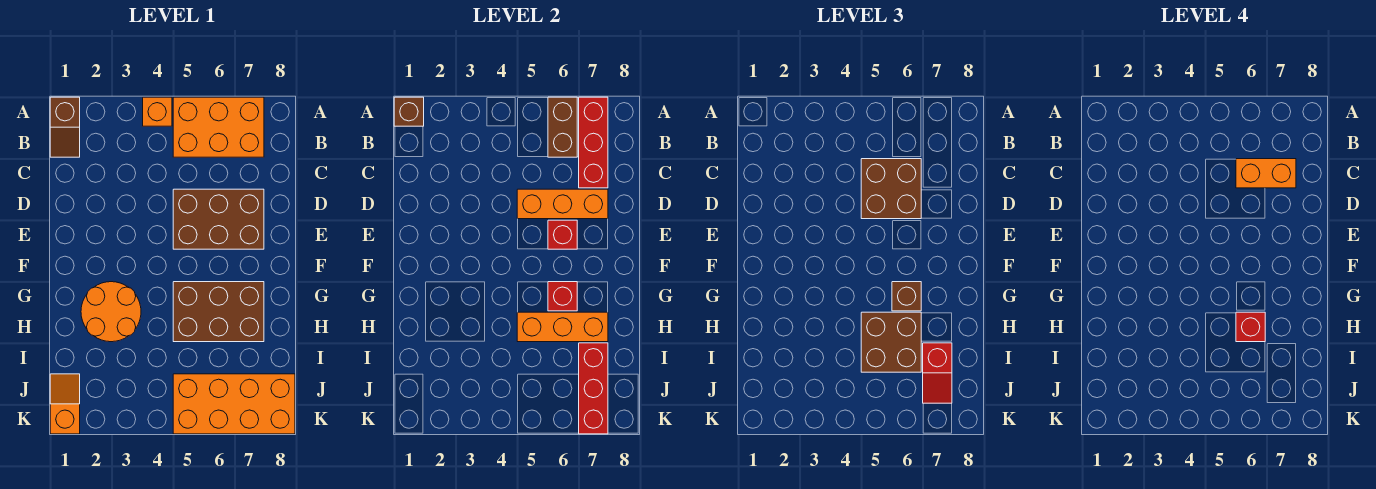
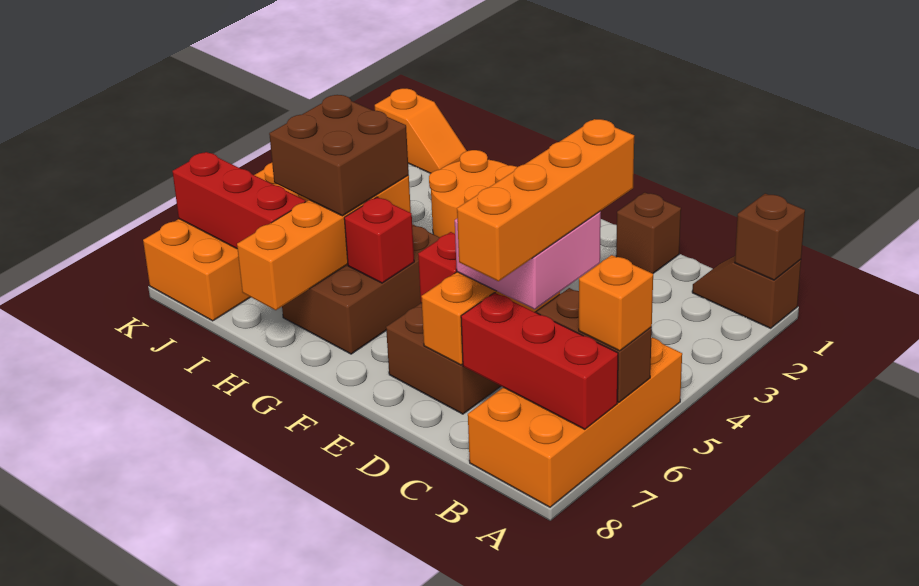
orange 1x1 brick [143,97,172,126] -> orange 1x1 brick moved to [579,255,653,351]
orange 2x3 brick [173,97,264,157] -> orange 2x4 brick [468,338,682,507]
brown 2x2 brick [861,159,921,219] -> pink 2x2 brick [455,212,601,310]
orange 1x2 brick [1236,159,1296,188] -> orange 1x4 brick [457,119,634,281]
brown 1x1 brick [892,282,921,311] -> brown 1x1 brick moved to [616,192,681,273]
orange 1x3 brick [517,312,608,342] -> orange 1x4 brick [237,176,411,310]
red 1x1 brick [1236,312,1265,342] -> none
red 1x2 slope [923,343,952,403] -> none

